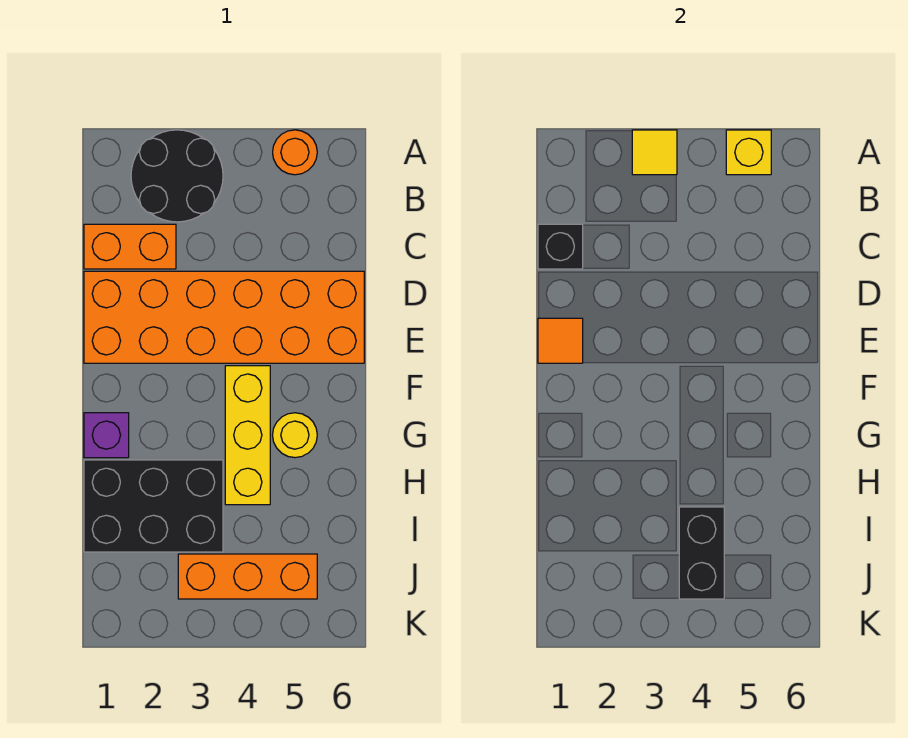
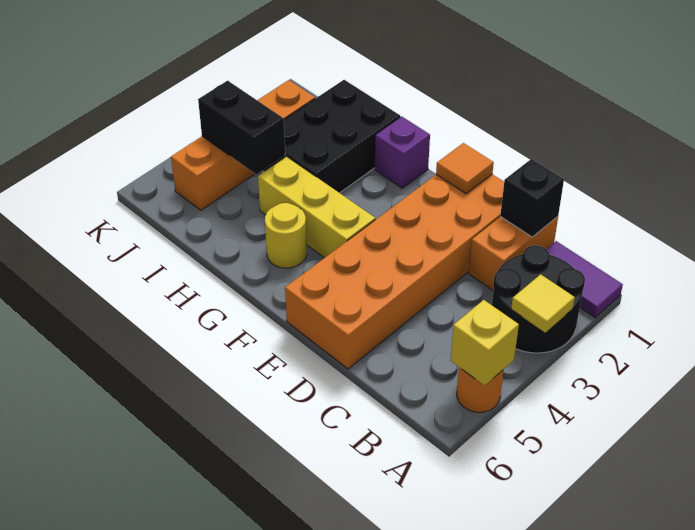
none -> purple 1x2 tile [547,241,623,318]
orange 1x3 brick [178,554,317,599] -> orange 1x4 brick [171,80,315,210]

